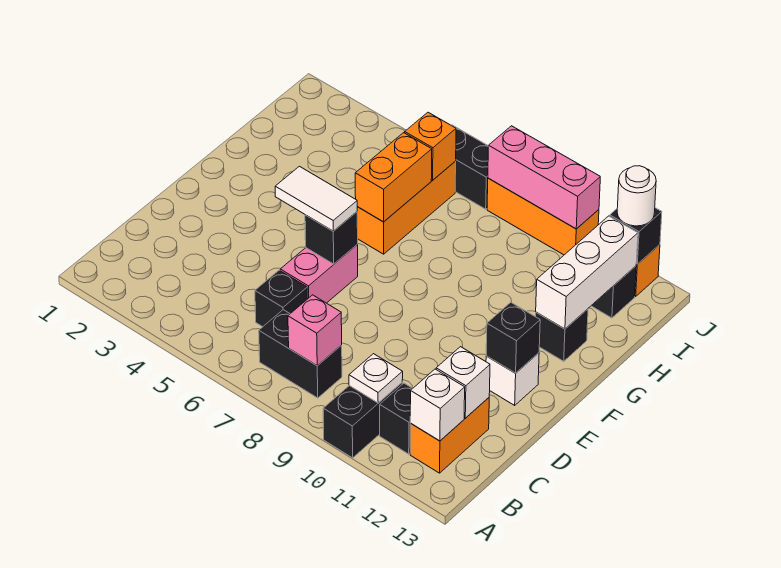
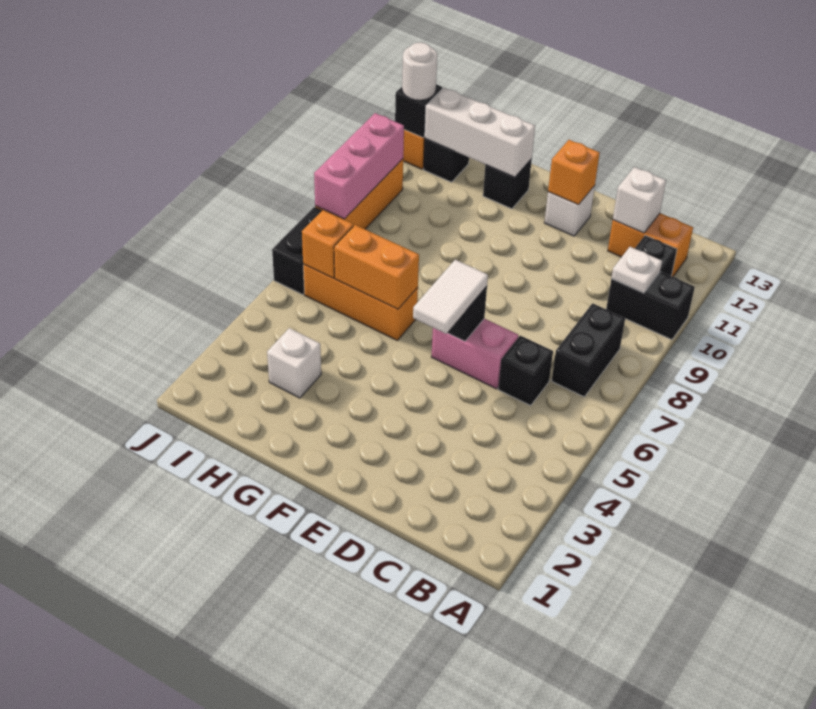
pink 1x1 brick [288,295,342,366] -> none
white 1x1 brick [410,369,465,441] -> white 1x1 brick moved to [267,328,321,398]
black 1x1 brick [486,302,540,373] -> orange 1x1 brick [548,140,600,205]

